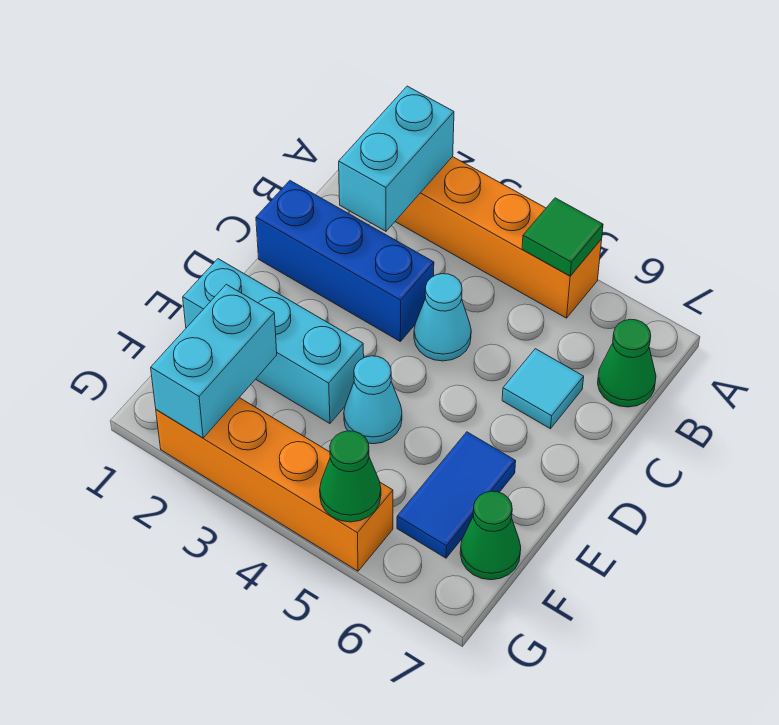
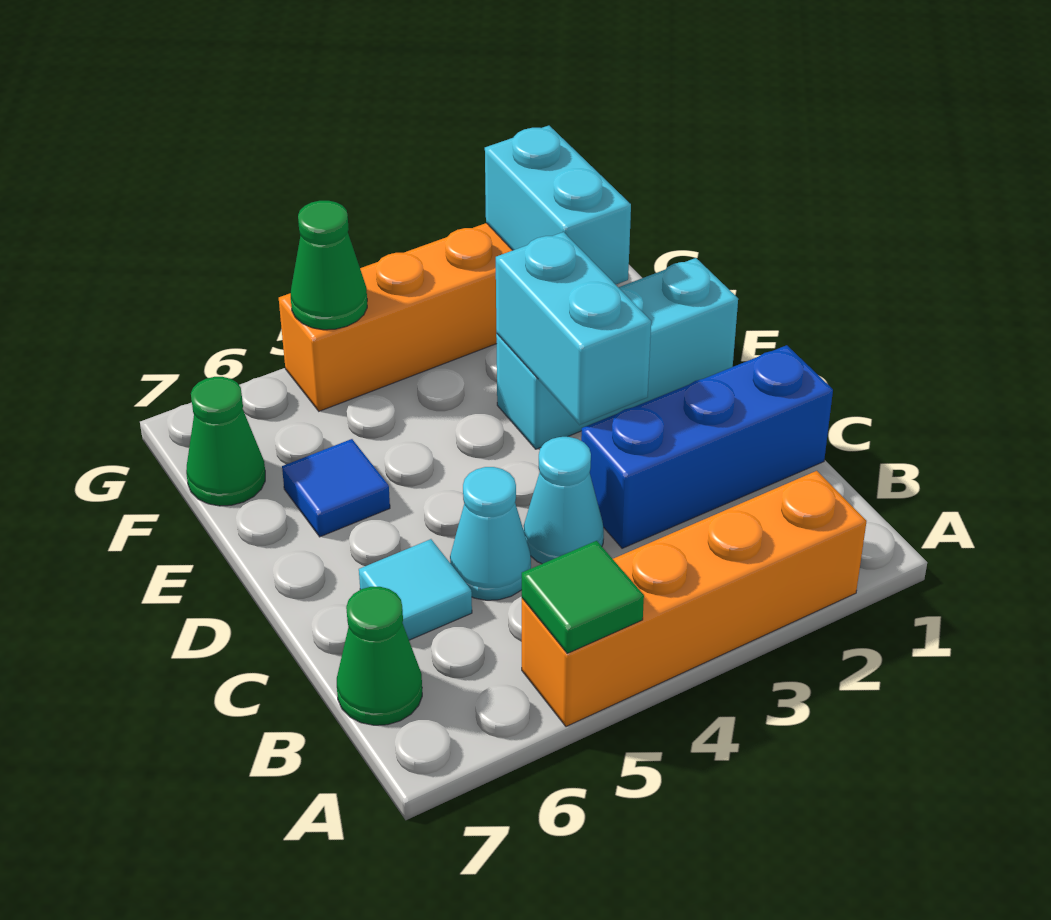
cyan 1x2 brick [339,86,454,231] -> cyan 1x2 brick moved to [496,232,651,425]
cyan 1x1 cone [344,356,402,444] -> cyan 1x1 cone moved to [450,467,531,600]
blue 1x2 tile [397,432,516,558] -> blue 1x1 tile [282,439,390,537]

